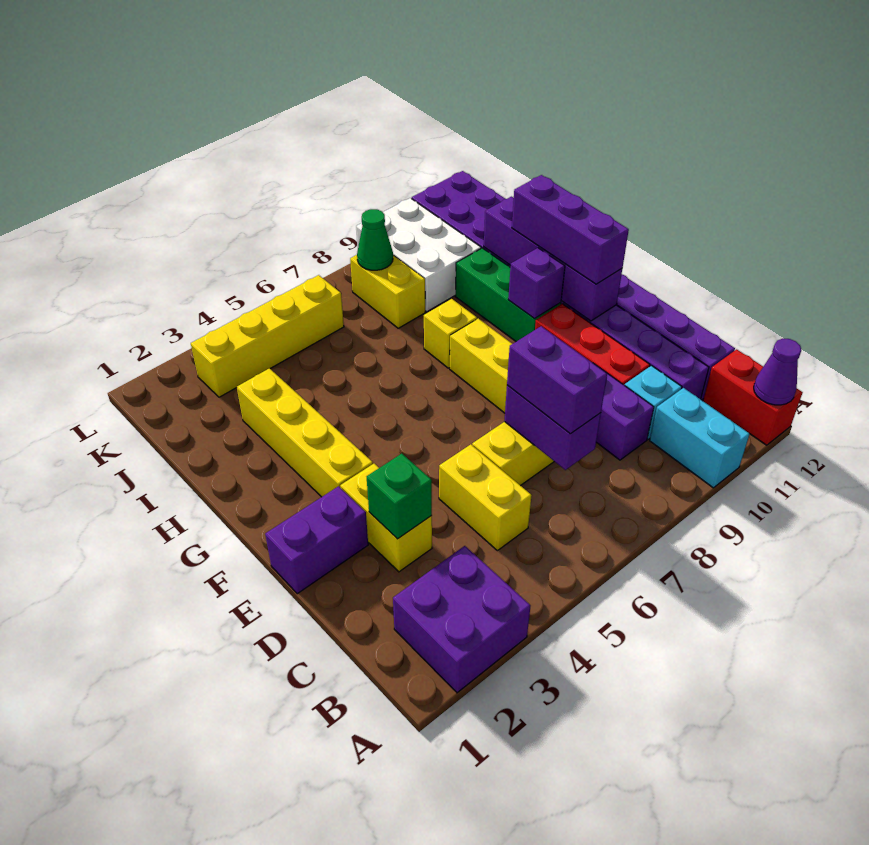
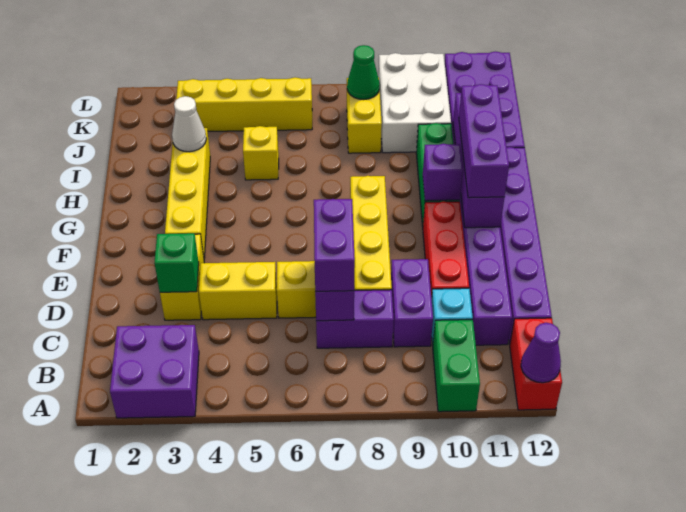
cyan 1x2 brick [650,388,750,488] -> green 1x2 brick [433,320,480,412]
yellow 1x2 brick [439,444,532,551] -> yellow 1x2 brick turned to [199,262,277,320]
purple 1x2 brick [265,486,368,594] -> purple 1x2 brick moved to [316,290,394,348]
yellow 1x1 brick [424,299,477,368] -> yellow 1x1 brick moved to [243,126,279,180]
none -> white 1x1 cone [172,96,206,152]

